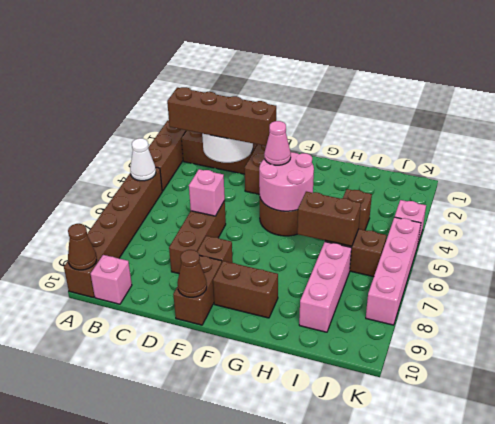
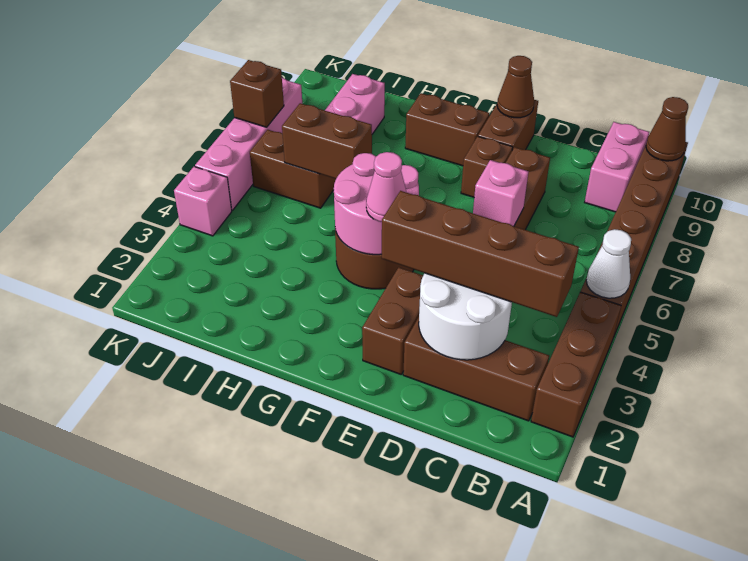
pink 1x1 brick [91,255,132,304] -> pink 1x2 brick [585,122,649,212]
brown 1x1 brick [343,189,372,230] -> brown 1x1 brick moved to [230,60,284,127]

